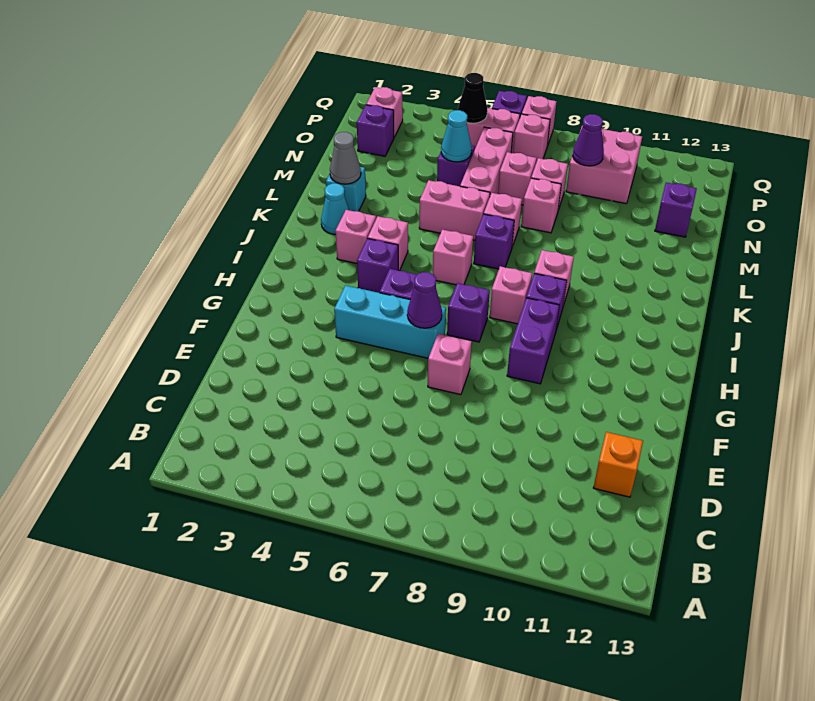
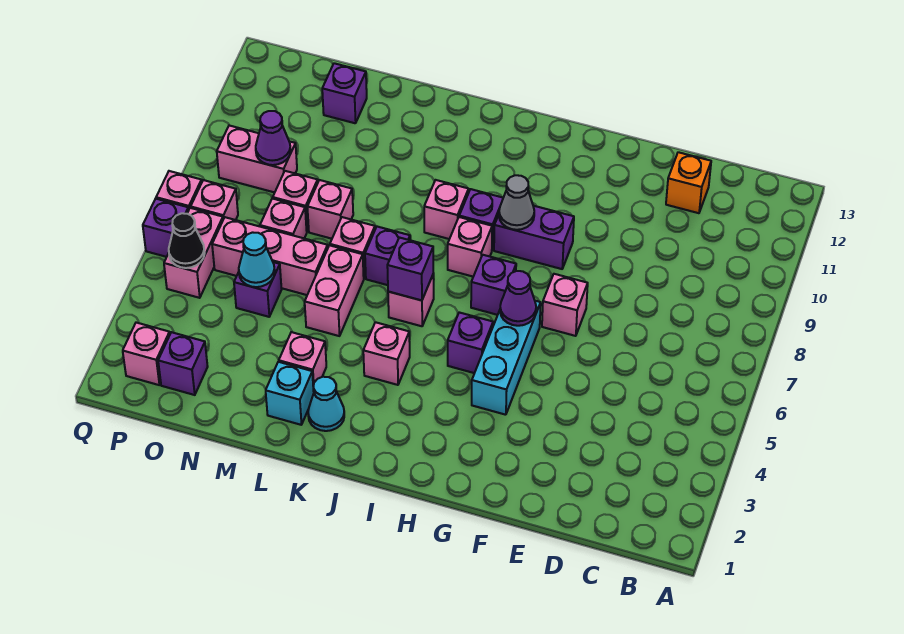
purple 1x1 brick [357,238,398,293] -> purple 1x1 brick moved to [387,237,433,300]
pink 1x1 brick [335,210,376,263] -> pink 1x1 brick moved to [279,332,326,391]
grey 1x1 cone [330,132,361,184] -> grey 1x1 cone moved to [499,175,534,230]
pink 2x2 brick [566,125,642,204] -> pink 1x2 brick [217,126,297,192]

